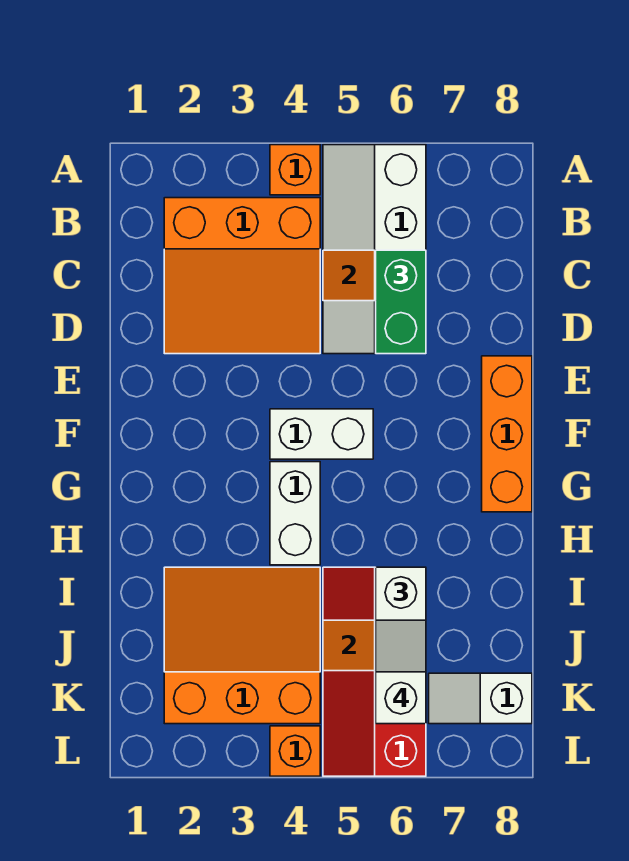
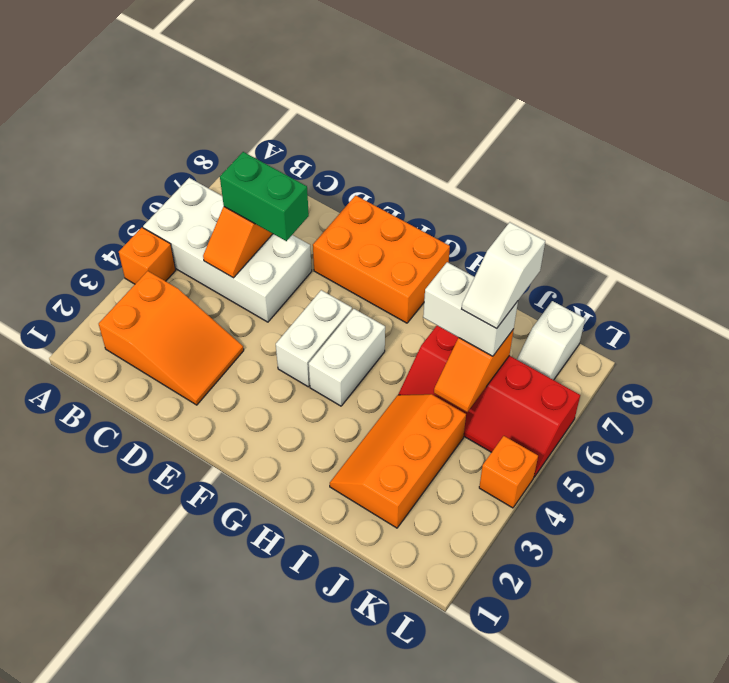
white 2x4 slope [323,145,426,354] -> white 2x4 brick [143,178,312,322]
orange 3x3 slope [164,198,320,354] -> orange 2x3 slope [99,271,244,405]
orange 1x3 brick [482,356,532,512] -> orange 2x3 brick [313,195,450,323]
white 1x2 brick [270,462,320,565] -> white 1x2 brick turned to [309,309,385,406]
orange 3x3 slope [164,567,320,724] -> orange 2x3 slope [330,394,466,528]
white 1x2 slope [376,620,426,724] -> white 1x2 slope turned to [462,222,545,328]

